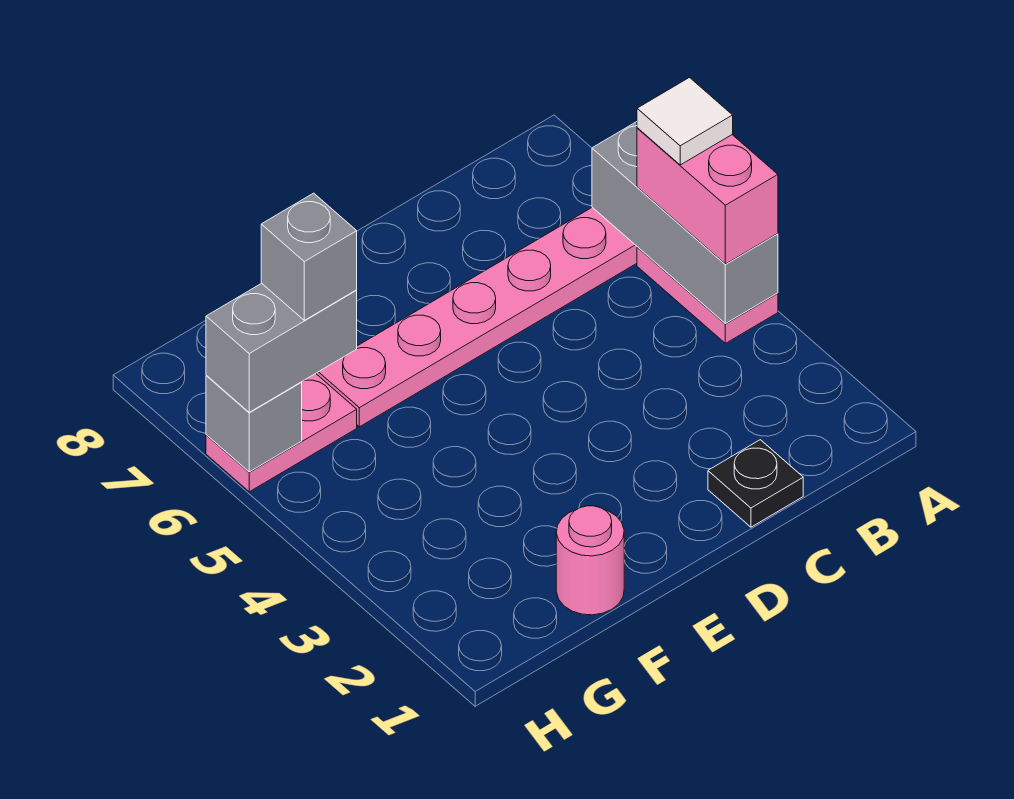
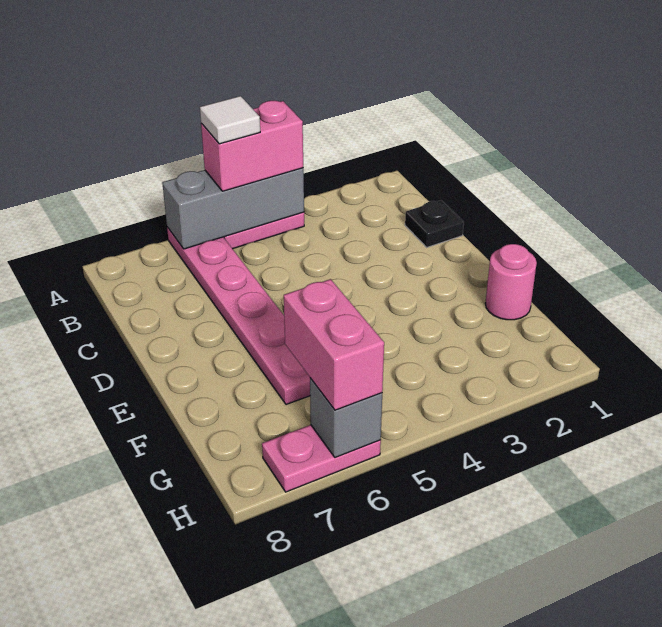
pink 1x2 plate [206,374,357,492] -> pink 1x2 plate turned to [262,425,381,492]
grey 1x2 brick [206,283,357,412] -> pink 1x2 brick [284,279,384,410]
grey 1x1 brick [261,193,357,320] -> none

